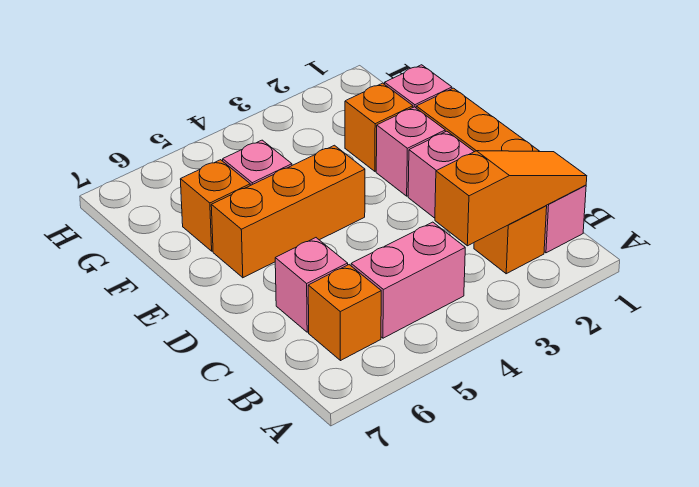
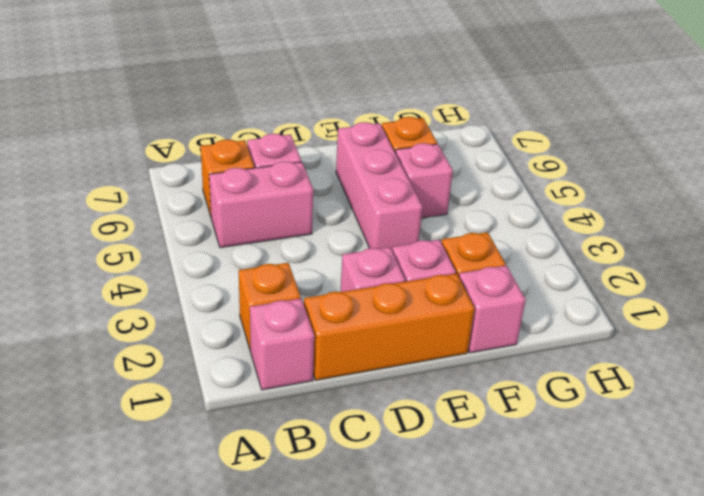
orange 1x3 slope [435,151,587,246] -> none
pink 1x2 brick [351,222,465,338] -> pink 1x2 brick turned to [209,161,313,248]
orange 1x3 brick [211,145,365,278] -> pink 1x3 brick [336,122,422,250]

